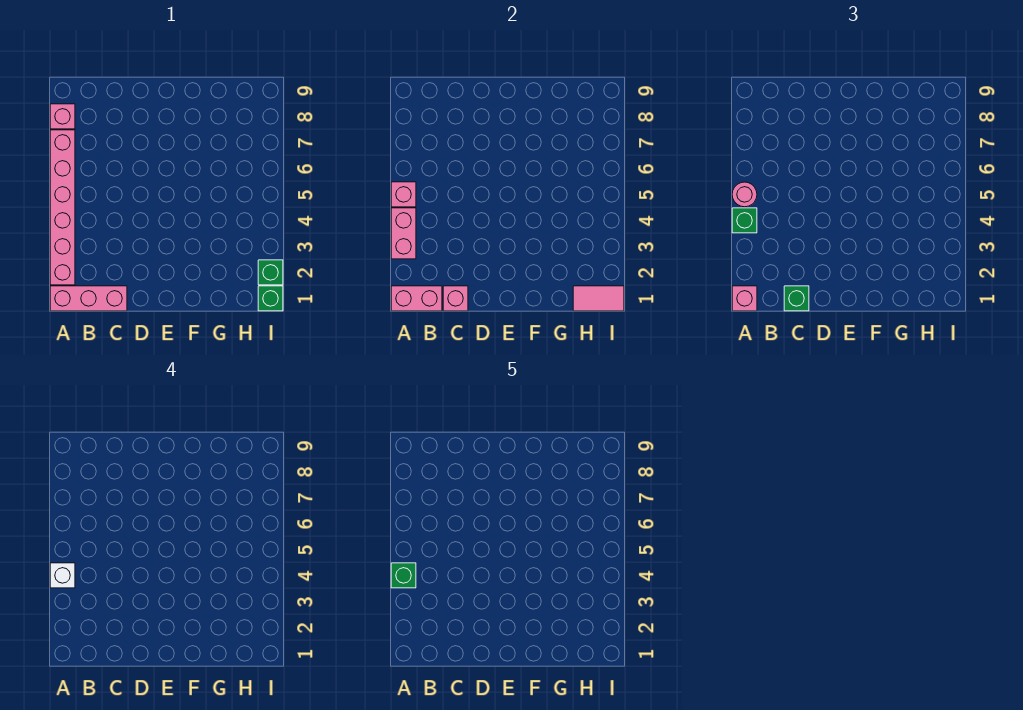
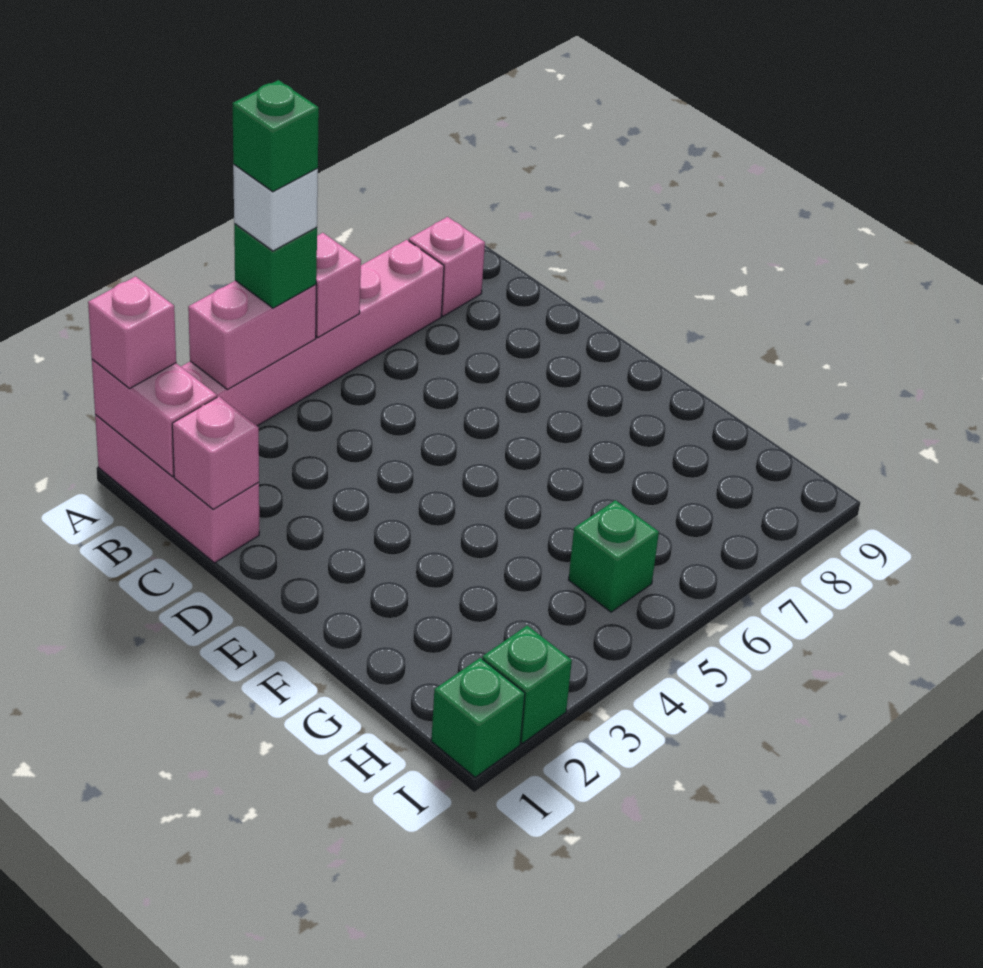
pink 1x1 round brick [732,182,757,207] -> none
green 1x1 brick [784,286,809,311] -> green 1x1 brick moved to [569,500,659,612]
pink 1x2 tile [573,286,624,311] -> none

